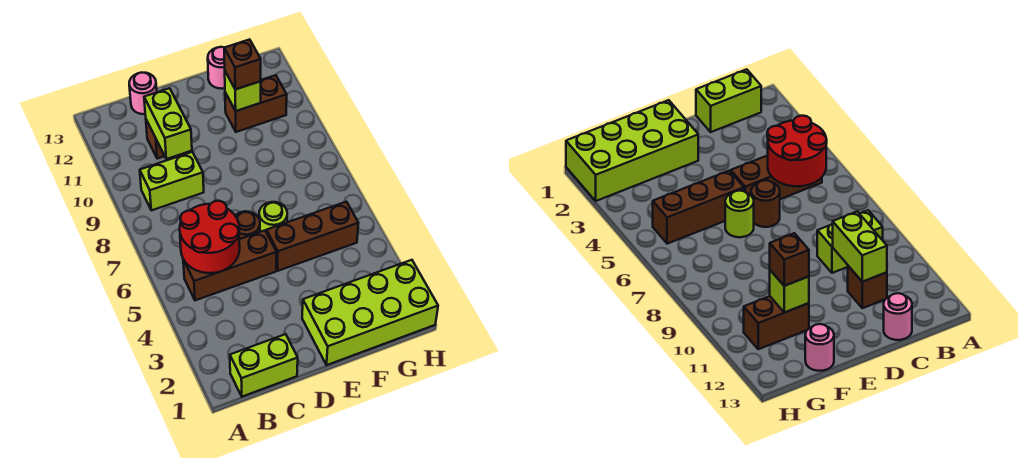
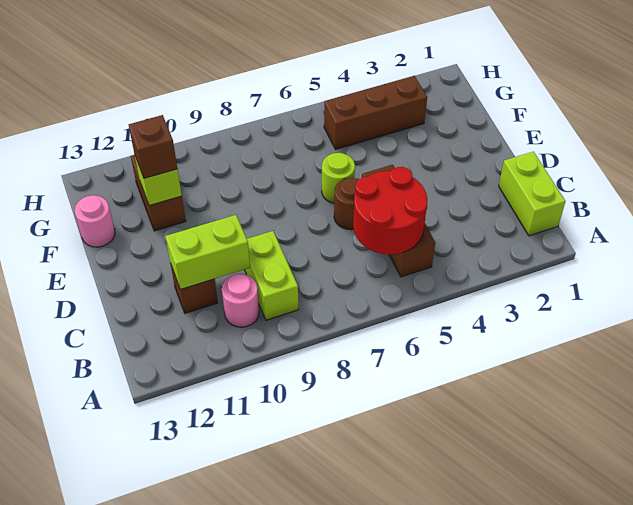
pink 1x1 round brick [129,73,157,114] -> pink 1x1 round brick moved to [222,274,259,327]
lime 2x4 brick [302,260,438,365] -> none
brown 1x3 brick [266,202,358,271] -> brown 1x3 brick turned to [324,76,427,149]

